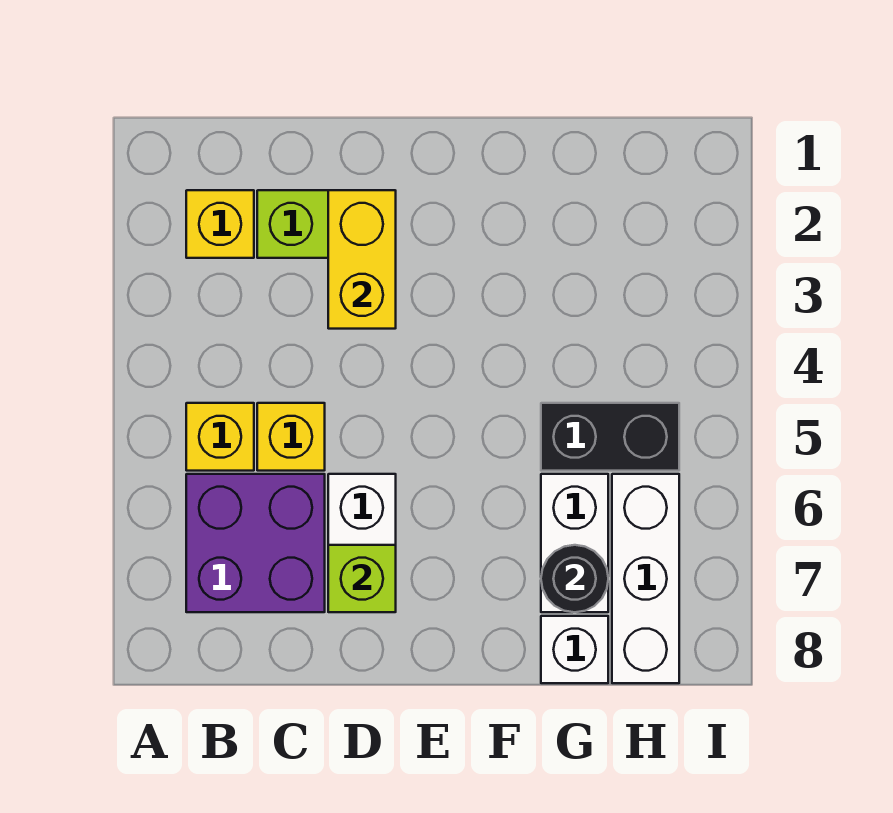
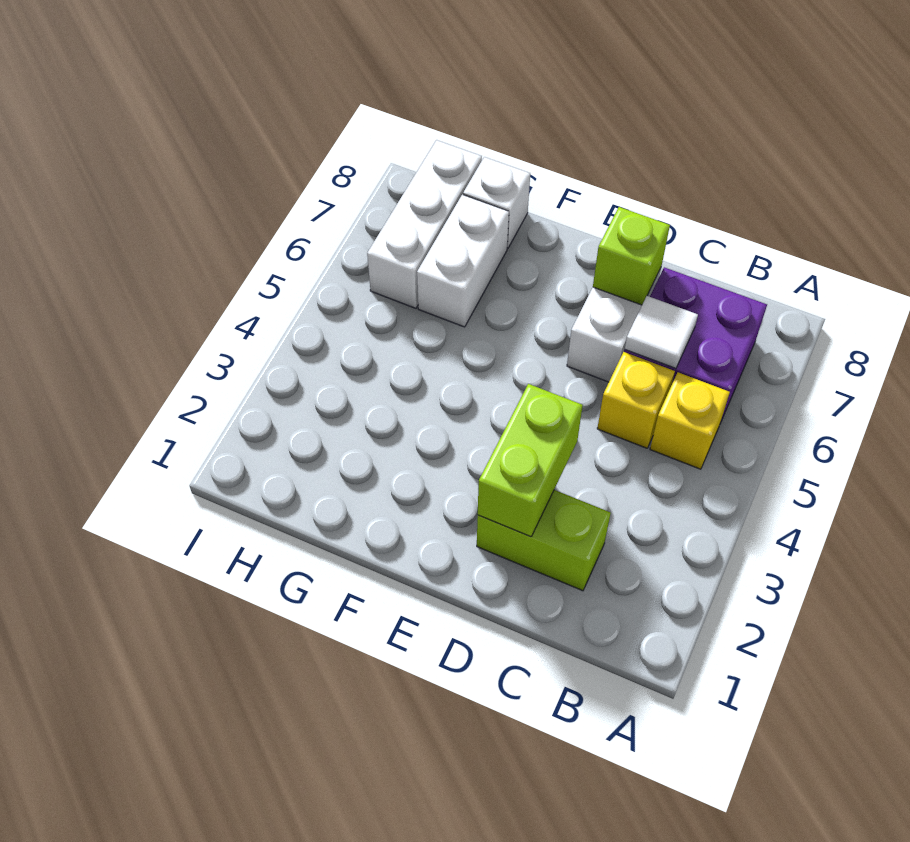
yellow 1x1 brick [186,190,254,258] -> none
none -> white 1x1 tile [625,296,698,369]
yellow 1x2 brick [328,190,396,329] -> lime 1x2 brick [478,384,583,537]
black 1x2 brick [541,403,679,471] -> none
black 1x1 round brick [541,545,608,612] -> none

